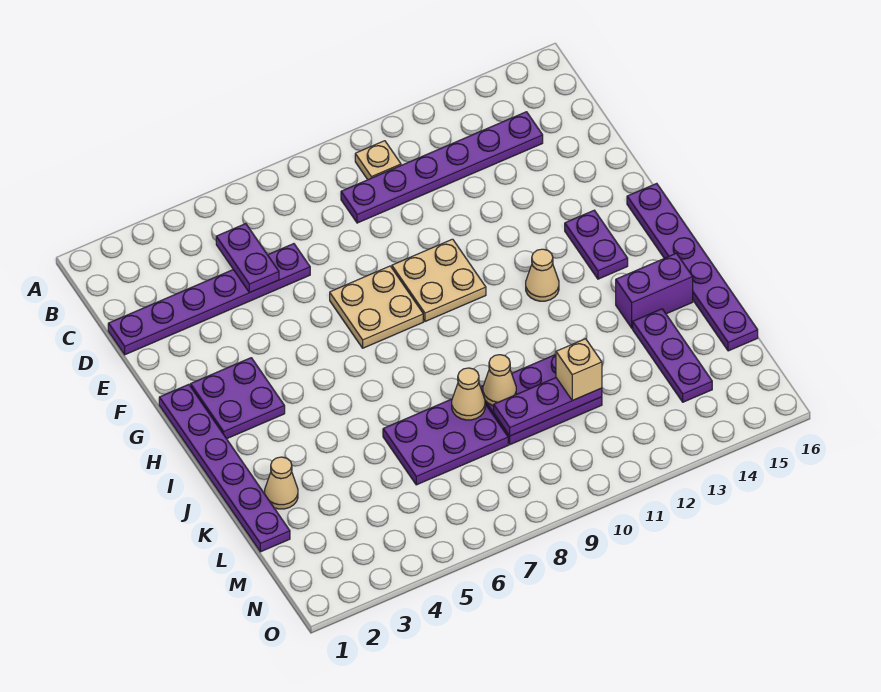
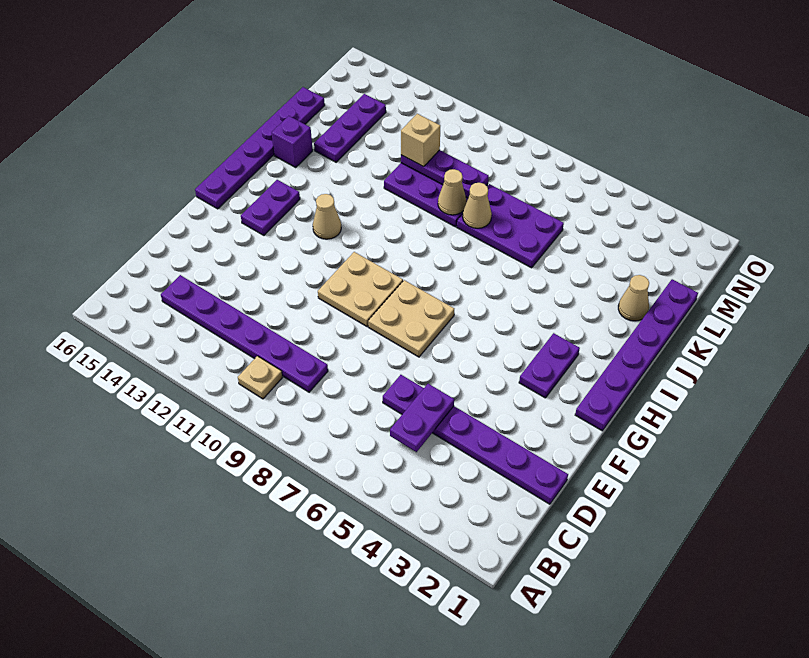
purple 2x2 plate [191,358,285,439] -> purple 1x2 plate [519,333,580,398]
purple 1x2 brick [616,253,693,328] -> purple 1x1 brick [272,116,313,168]

